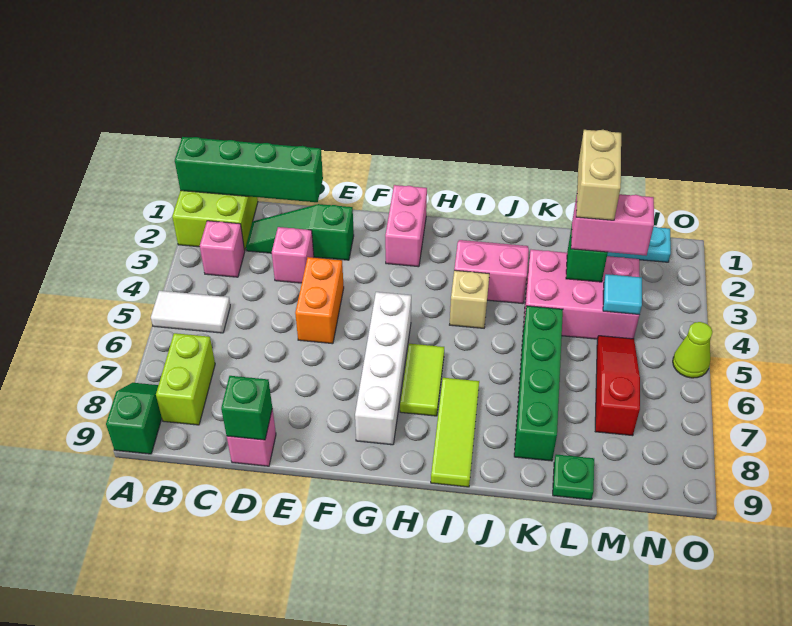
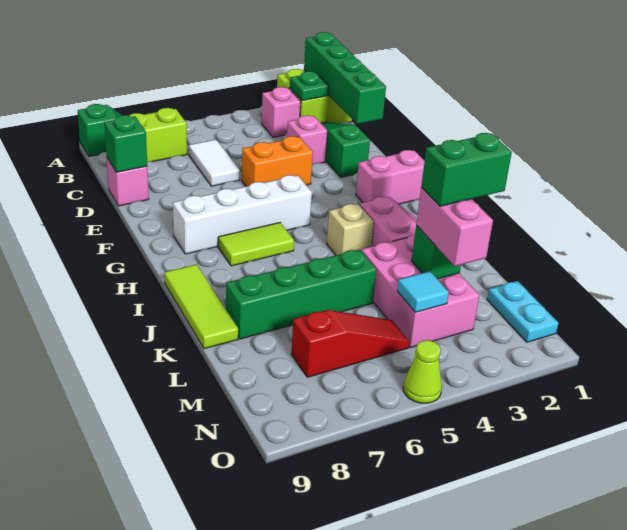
white 1x2 tile [151,291,230,333] -> white 1x2 tile moved to [189,140,240,186]
lime 1x3 tile [431,378,479,487] -> lime 1x3 tile turned to [164,264,238,349]
tan 1x2 brick [576,130,621,220] -> green 1x2 brick [421,133,512,206]
green 1x1 plate [553,454,594,500] -> green 1x1 plate moved to [290,71,328,101]

